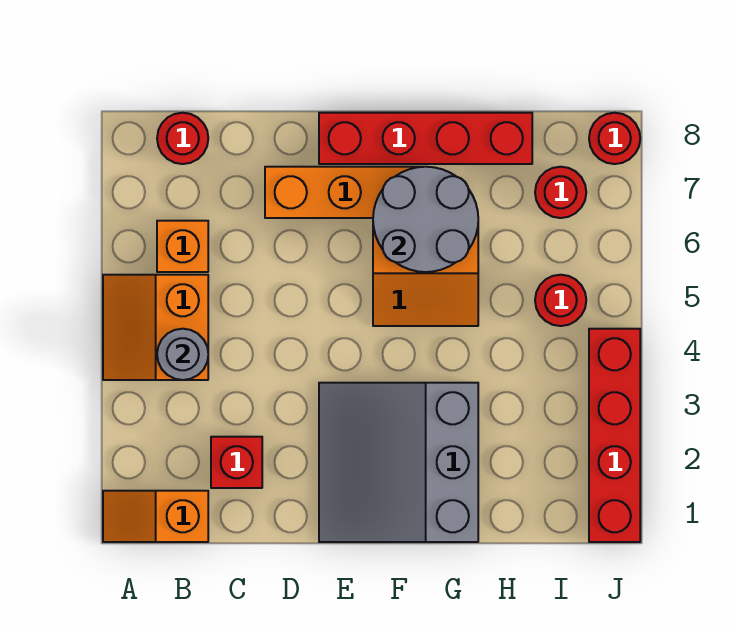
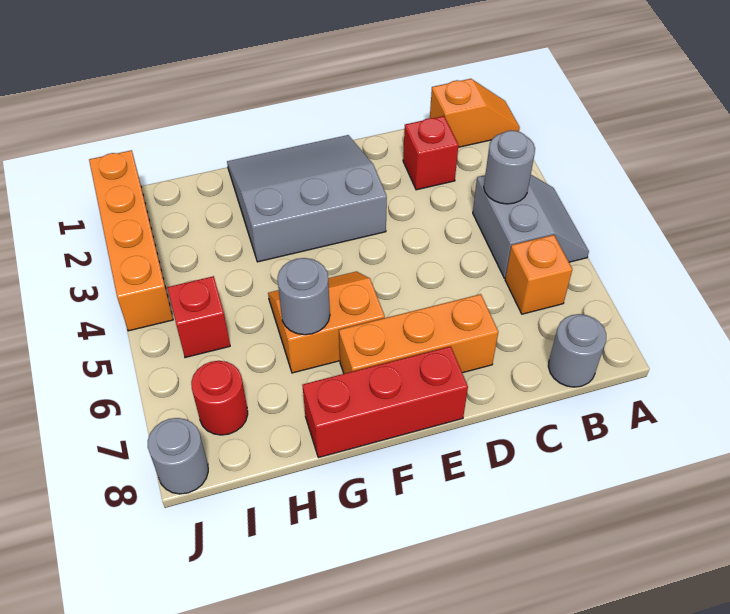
orange 2x2 slope [103,275,208,380] -> grey 2x2 slope [473,175,589,278]
red 1x1 round brick [157,113,208,164] -> grey 1x1 round brick [548,314,606,387]
grey 3x3 slope [319,383,478,542] -> grey 3x3 slope turned to [227,135,387,262]
red 1x4 brick [319,113,532,164] -> red 1x3 brick [302,346,468,458]
grey 2x2 round brick [373,167,478,272] -> grey 1x1 round brick [277,258,330,335]
red 1x1 round brick [535,275,586,326] -> red 1x1 brick [167,276,230,358]
red 1x4 brick [589,329,640,542] -> orange 1x4 brick [89,150,173,331]
red 1x1 round brick [589,113,640,164] -> grey 1x1 round brick [148,418,208,494]

